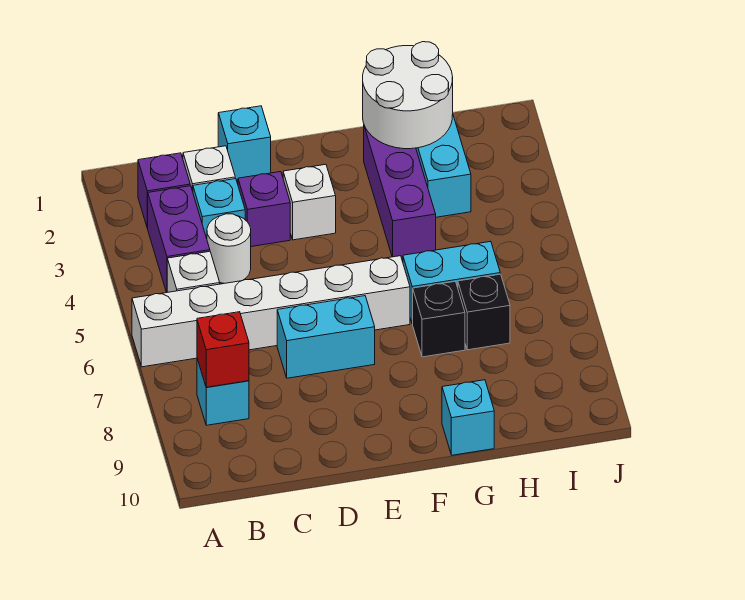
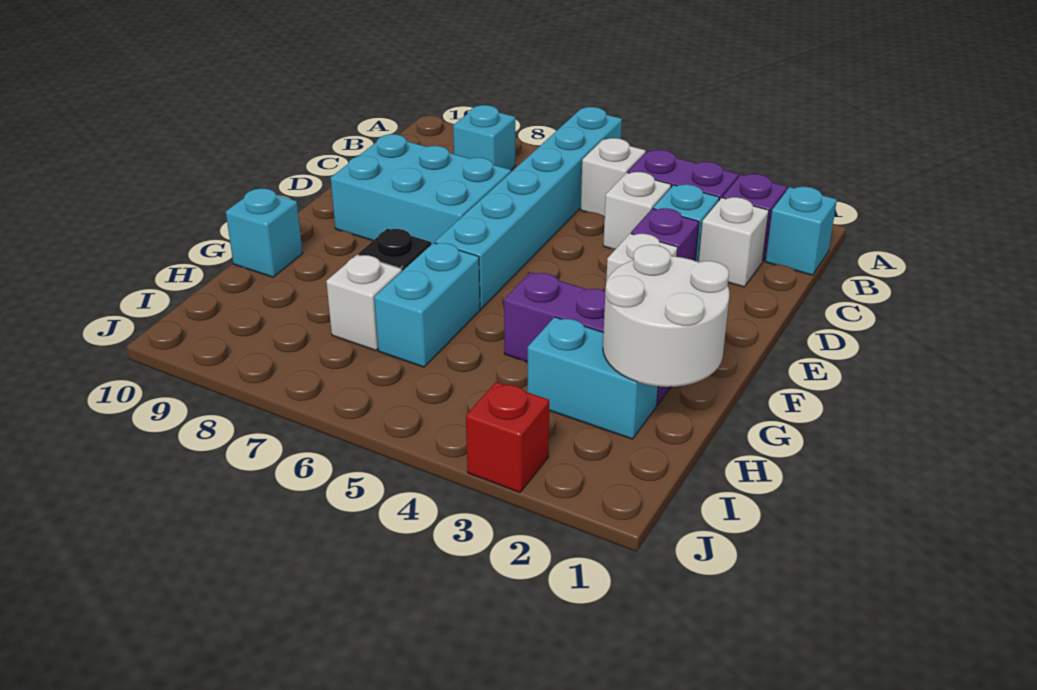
white 1x6 brick [132,256,410,367] -> cyan 1x6 brick [435,107,622,309]
red 1x1 brick [197,312,249,387] -> red 1x1 brick moved to [466,382,549,493]
white 1x1 round brick [207,214,251,283] -> white 1x1 brick [603,172,671,249]
cyan 1x1 brick [218,106,271,180] -> cyan 1x1 brick moved to [766,187,837,275]
cyan 1x2 brick [277,296,375,378] -> cyan 2x3 brick [331,134,511,244]
black 1x1 brick [458,274,510,350] -> white 1x1 brick [326,255,402,351]

